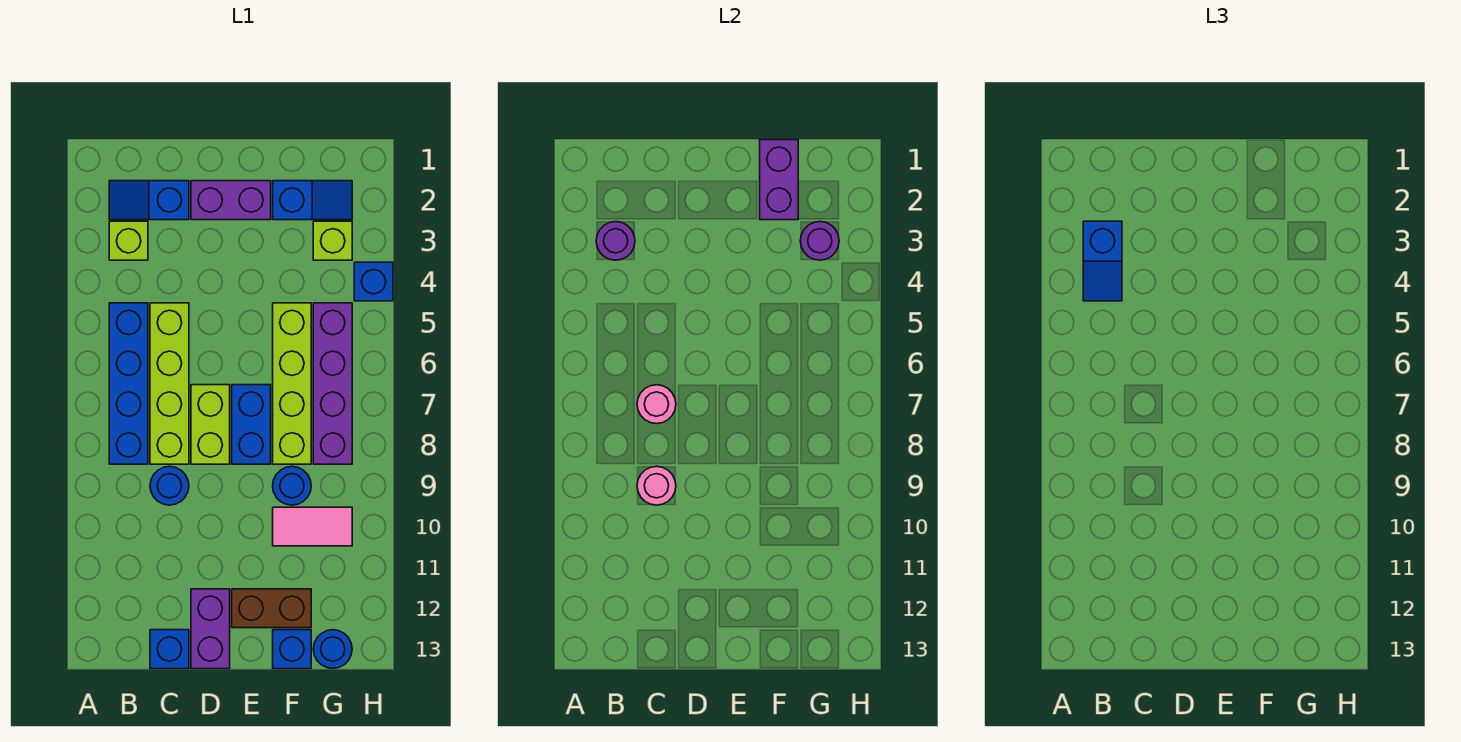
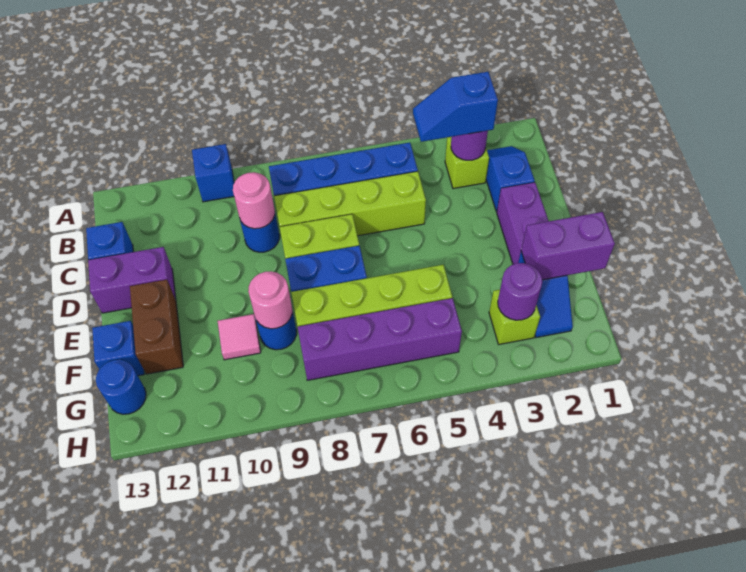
pink 1x1 round brick [637,385,676,424] -> pink 1x1 round brick moved to [248,271,292,329]
pink 1x2 tile [273,507,352,546] -> pink 1x1 tile [218,314,261,360]
blue 1x1 brick [354,262,393,301] -> blue 1x1 brick moved to [192,144,234,202]

